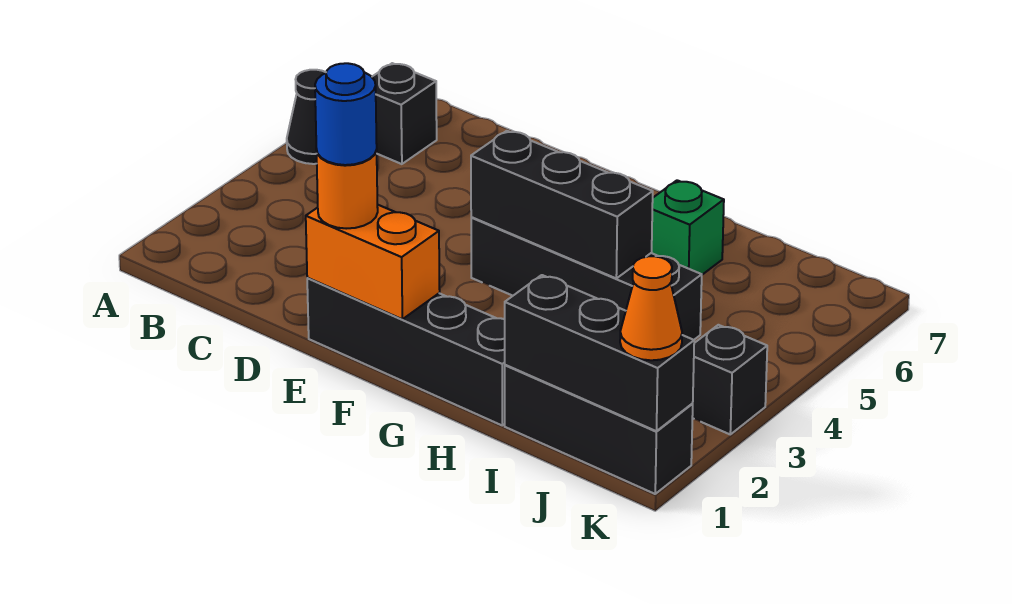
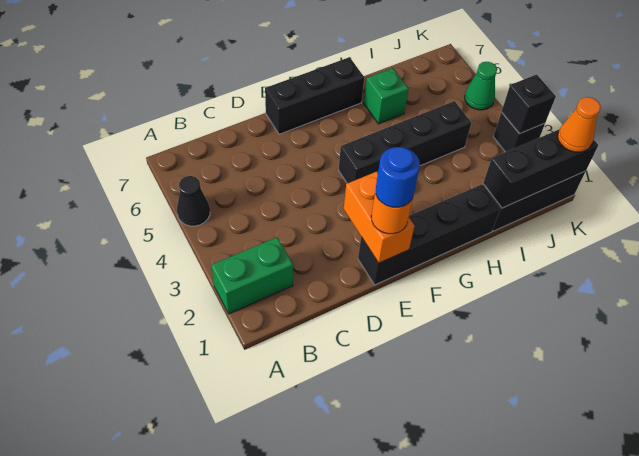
none -> green 1x2 brick [211,237,293,314]
black 1x1 brick [372,63,437,164] -> black 1x1 brick moved to [502,74,556,134]
orange 1x2 brick [306,204,440,319] -> orange 1x2 brick turned to [344,172,414,263]
black 1x3 brick [471,131,653,278] -> black 1x3 brick moved to [265,57,364,134]
none -> green 1x1 cone [465,62,497,110]

